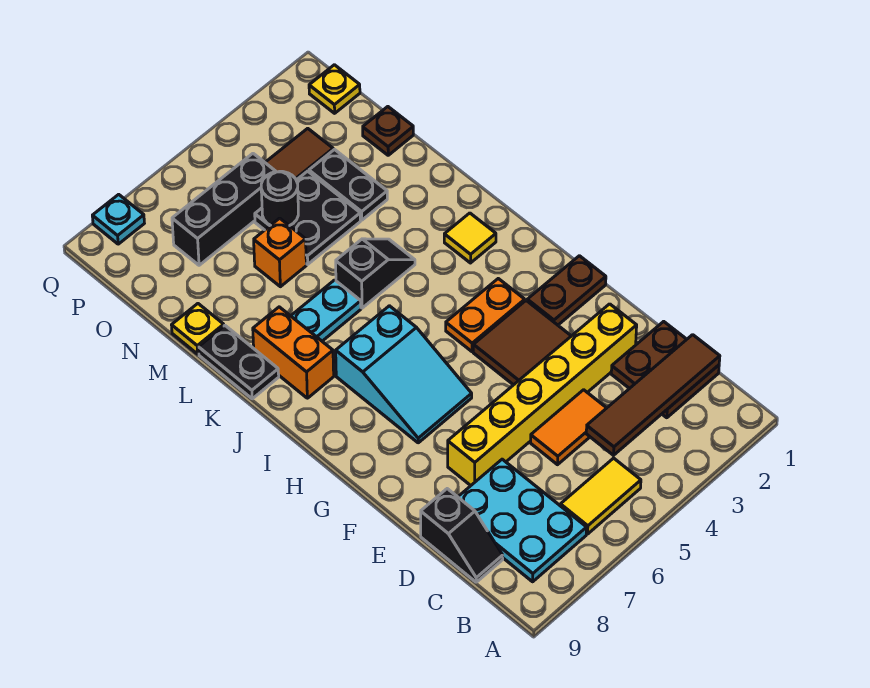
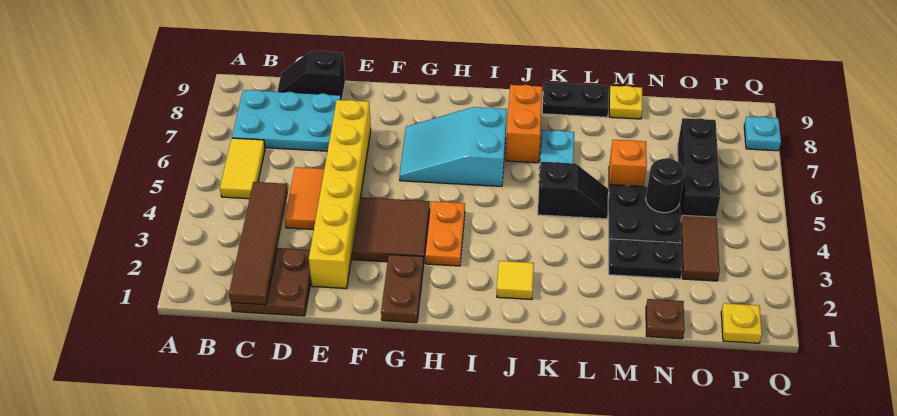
orange 1x2 brick [253,307,334,398] -> orange 1x2 brick turned to [506,85,542,163]
black 1x2 slope [336,239,415,308] -> black 1x2 slope turned to [538,162,608,219]

